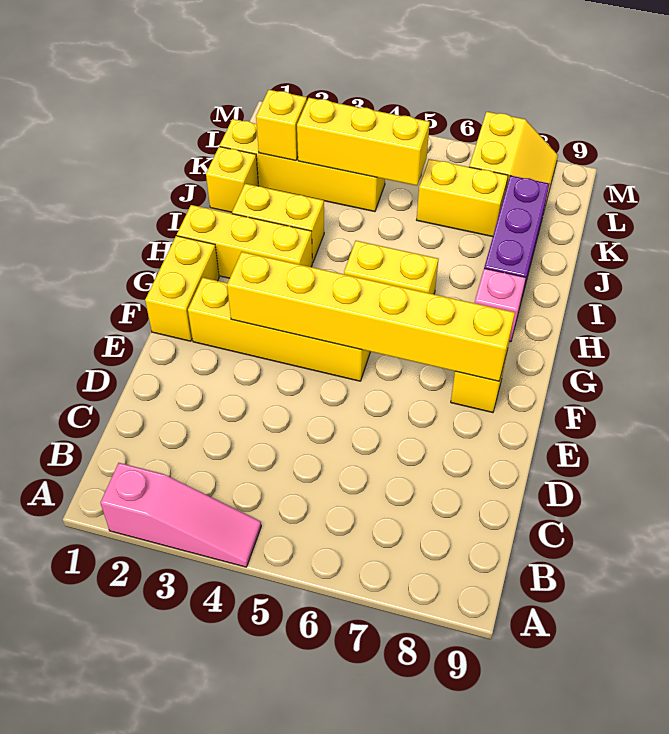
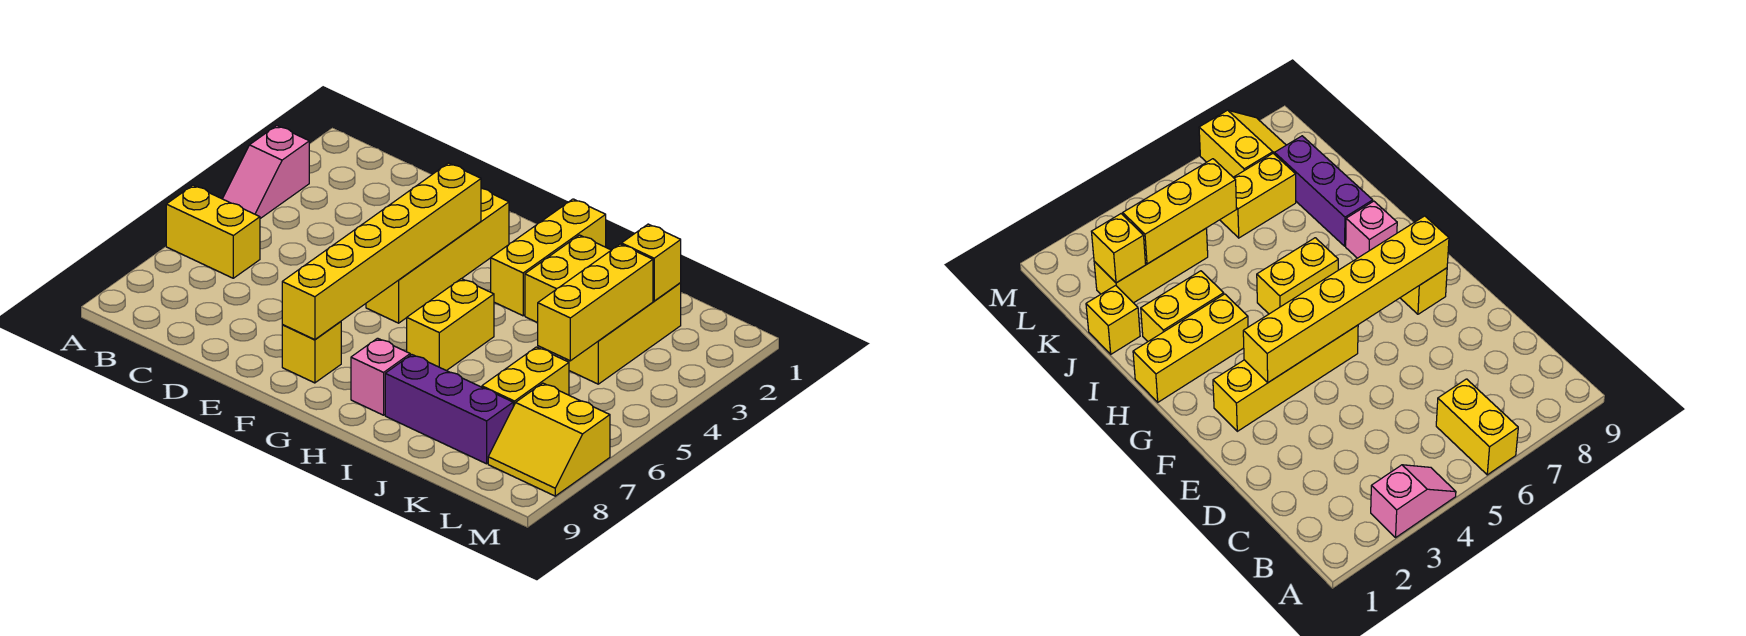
pink 1x3 slope [101,463,261,567] -> pink 1x2 slope [223,126,309,219]
yellow 1x2 brick [145,236,219,341] -> yellow 1x2 brick moved to [166,185,260,278]
yellow 1x4 brick [220,119,385,212] -> yellow 1x3 brick [566,283,681,384]

